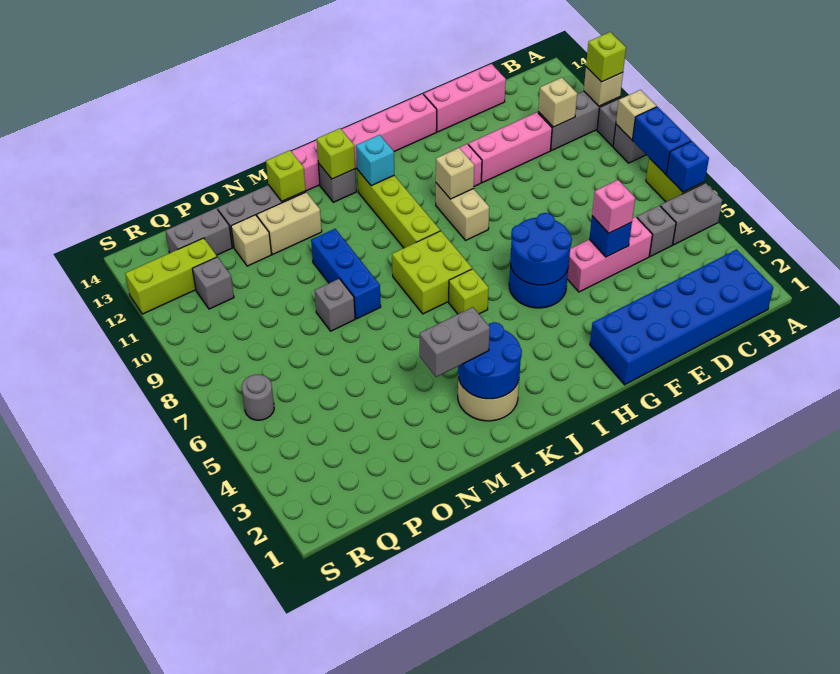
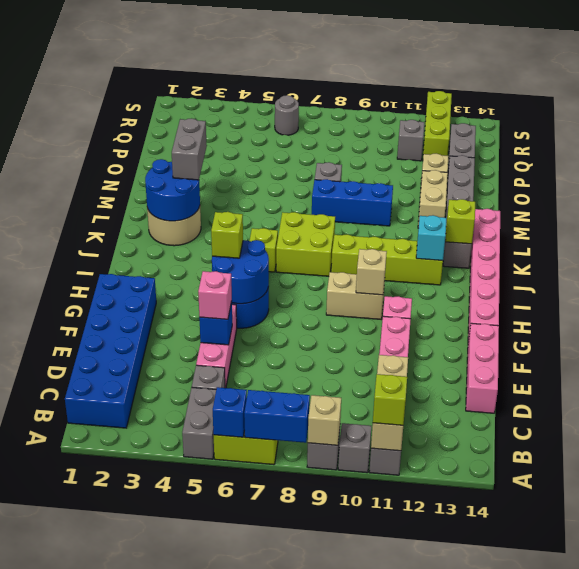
lime 1x1 brick [266,150,306,201] -> lime 1x1 brick moved to [211,212,243,258]

